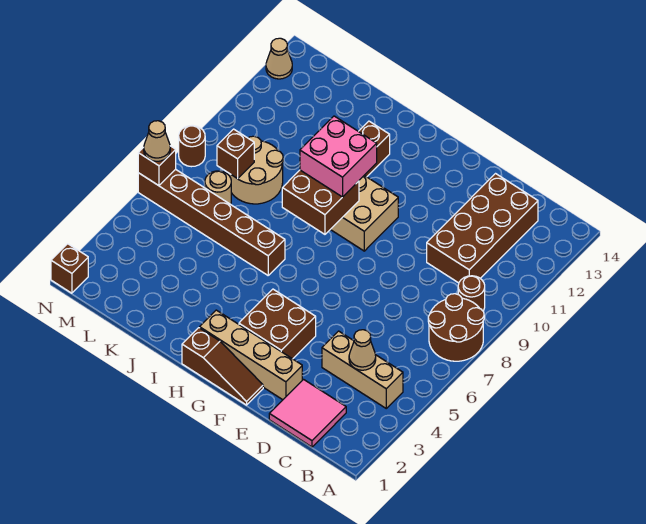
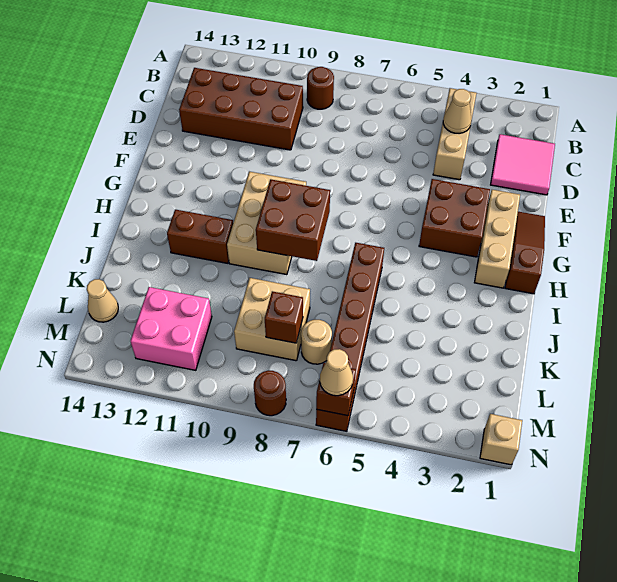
brown 2x2 round brick [428,294,484,361] -> none
tan 1x4 brick [200,310,302,400] -> tan 1x3 brick [474,190,520,288]
pink 2x2 brick [300,116,377,197] -> pink 2x2 brick moved to [130,287,212,370]
tan 2x2 round brick [228,136,283,204] -> tan 2x2 brick [234,278,310,361]
brown 1x1 brick [51,244,88,293] -> tan 1x1 brick [480,414,522,465]
tan 1x1 cone [266,38,292,79] -> tan 1x1 cone moved to [87,279,118,322]

